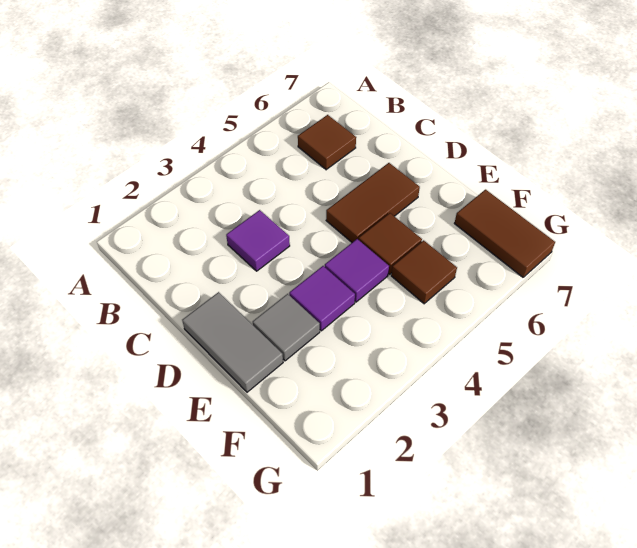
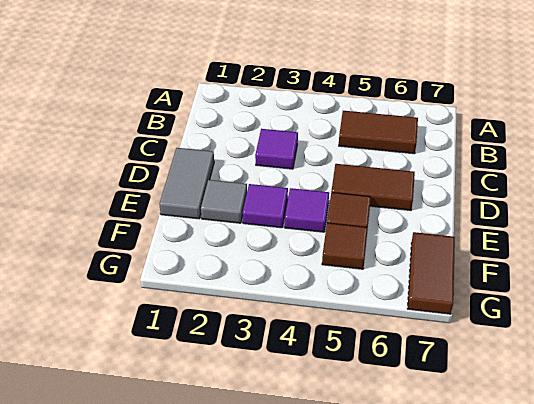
brown 1x1 tile [298,115,356,170] -> brown 1x2 tile [339,111,418,154]

